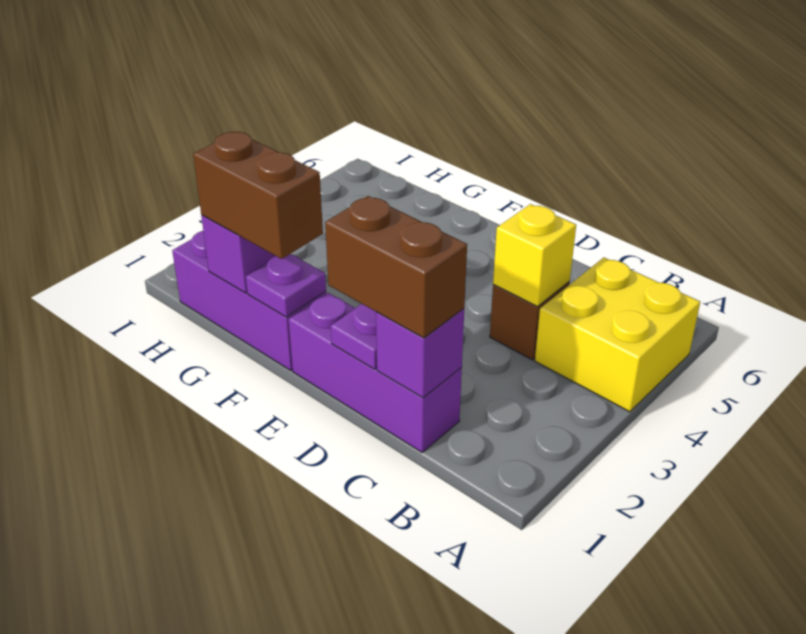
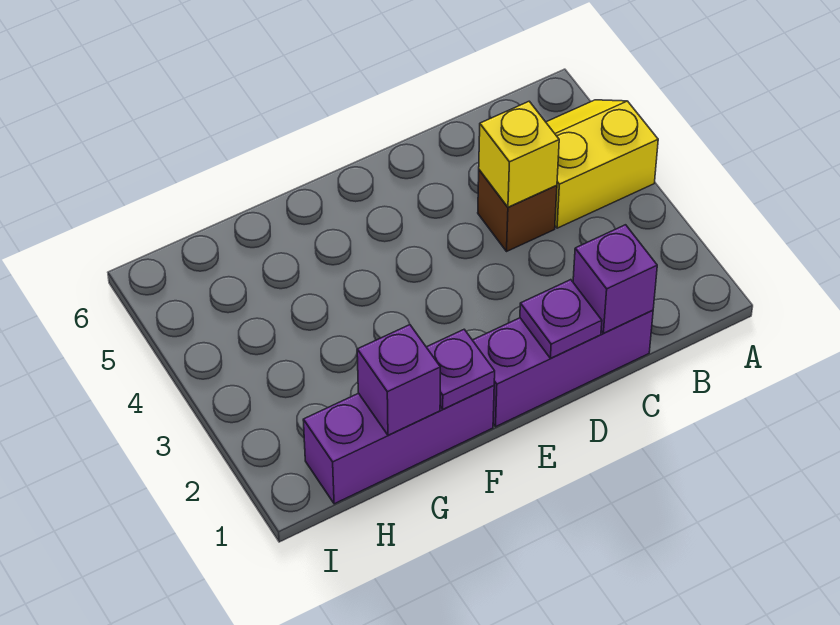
yellow 2x2 brick [535,258,700,412] -> yellow 2x2 slope [546,100,658,228]
brown 1x2 brick [325,196,467,338] -> none
brown 1x2 brick [193,132,323,259] -> none

